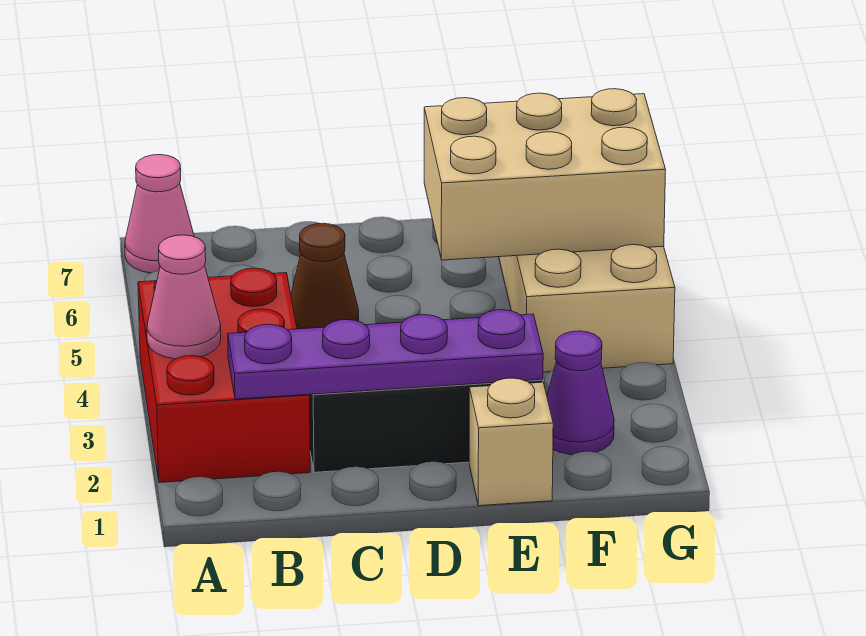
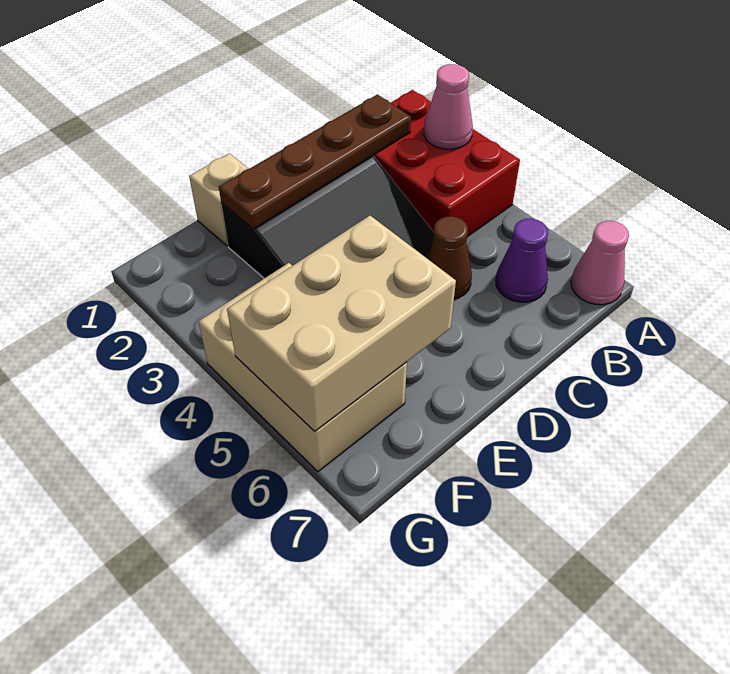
purple 1x4 plate [228,310,543,399] -> brown 1x4 plate [219,94,411,229]
purple 1x1 cone [547,331,614,455] -> purple 1x1 cone moved to [496,219,548,302]

